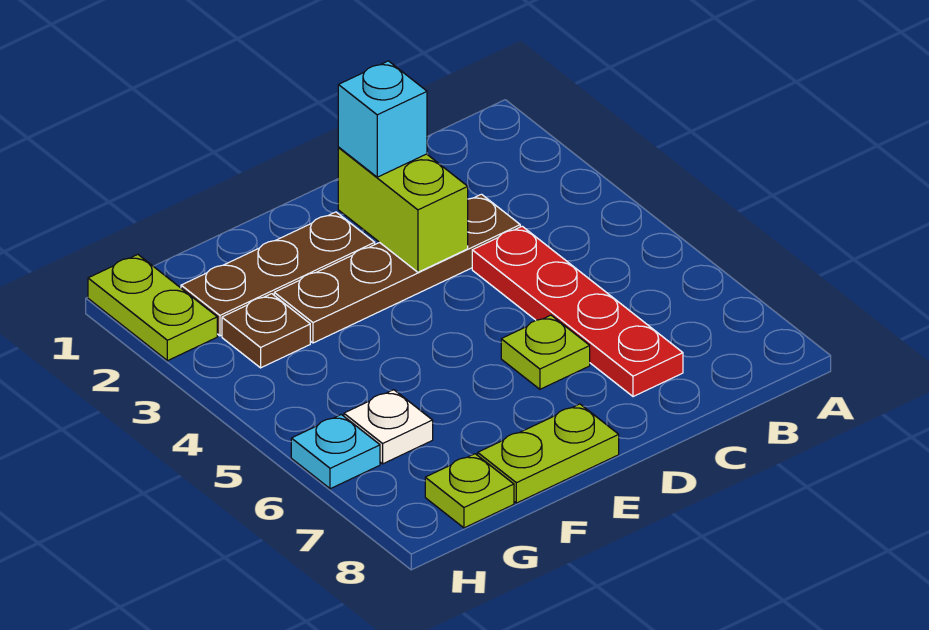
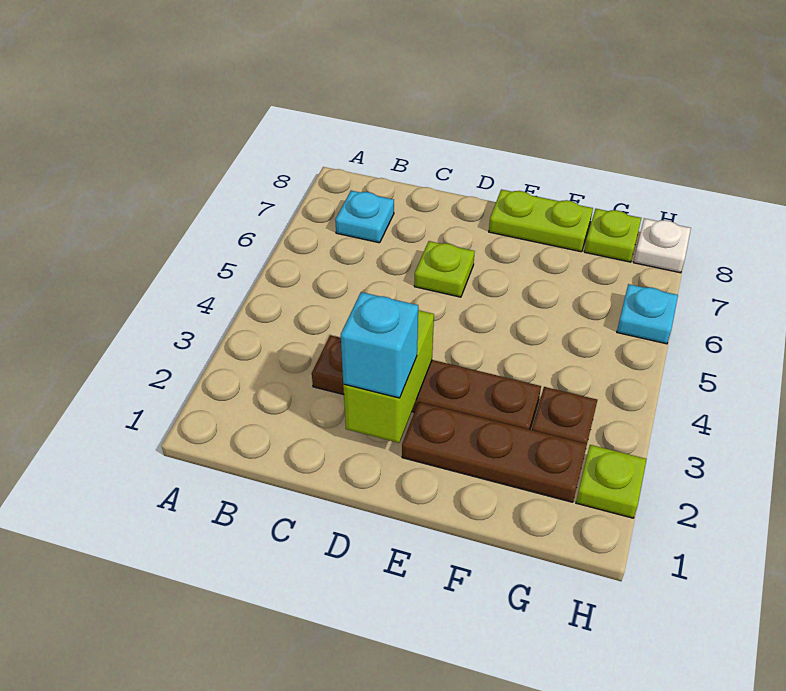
none -> cyan 1x1 plate [335,191,394,243]
red 1x4 plate [472,226,683,397] -> none
white 1x1 plate [344,390,433,464] -> white 1x1 plate moved to [633,218,691,273]
lime 1x2 plate [88,255,217,361] -> lime 1x1 plate [576,445,647,518]

